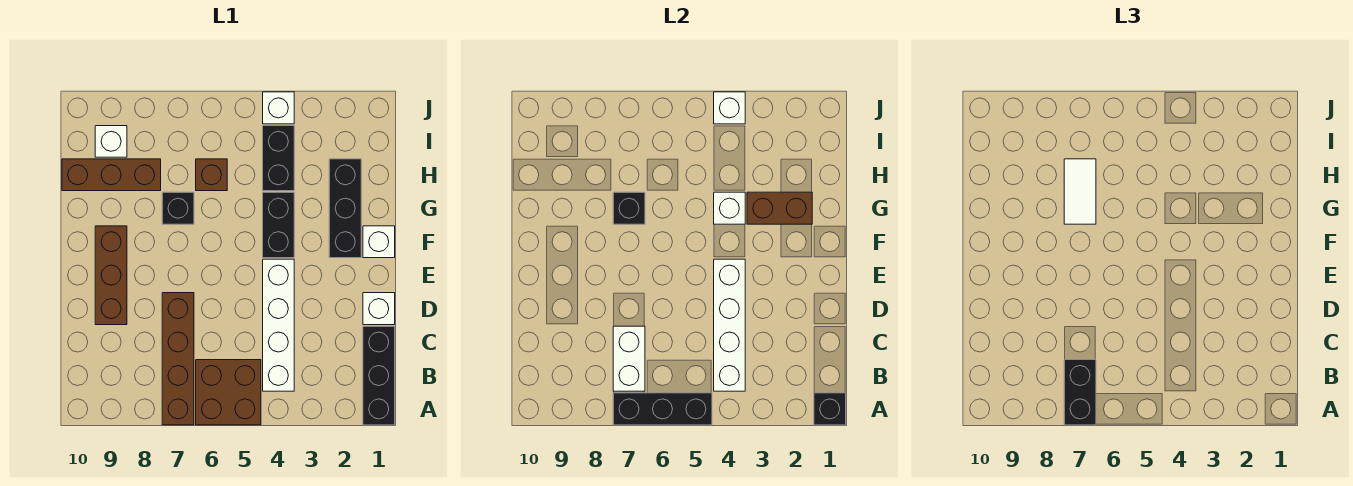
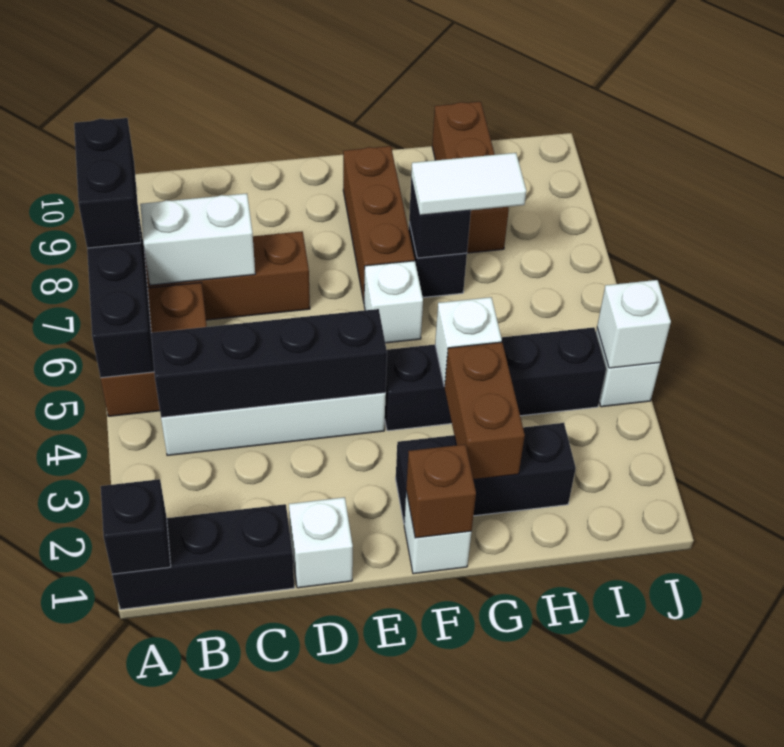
black 1x2 brick [1064,360,1096,425] -> black 1x2 brick turned to [74,118,141,248]
white 1x4 brick [714,259,745,391] -> black 1x4 brick [151,309,387,417]
brown 1x3 brick [95,226,127,325] -> brown 1x3 brick turned to [343,146,415,302]
brown 1x1 brick [196,159,227,191] -> brown 1x1 brick moved to [406,444,476,538]
white 1x1 brick [95,126,127,157] -> white 1x1 brick moved to [364,261,423,343]

